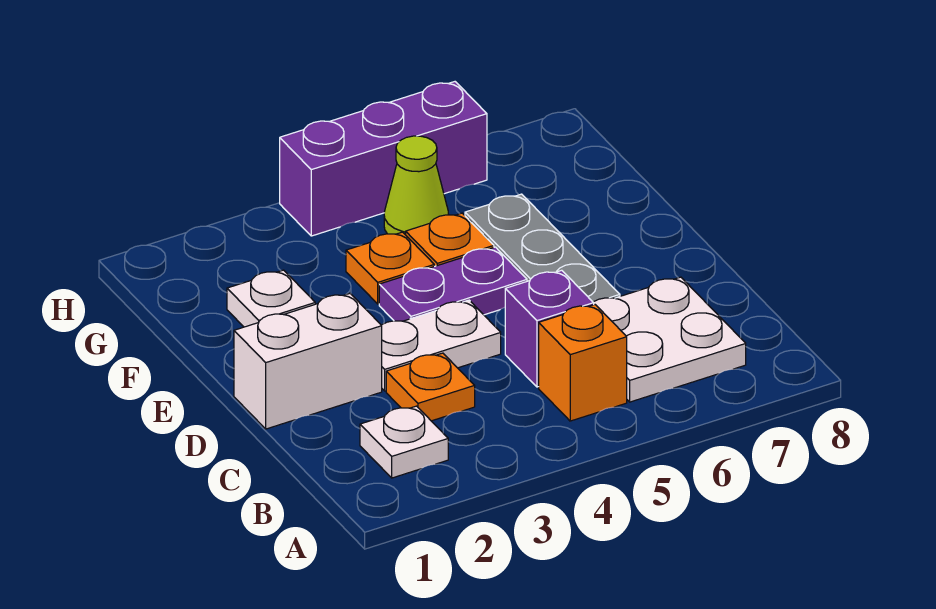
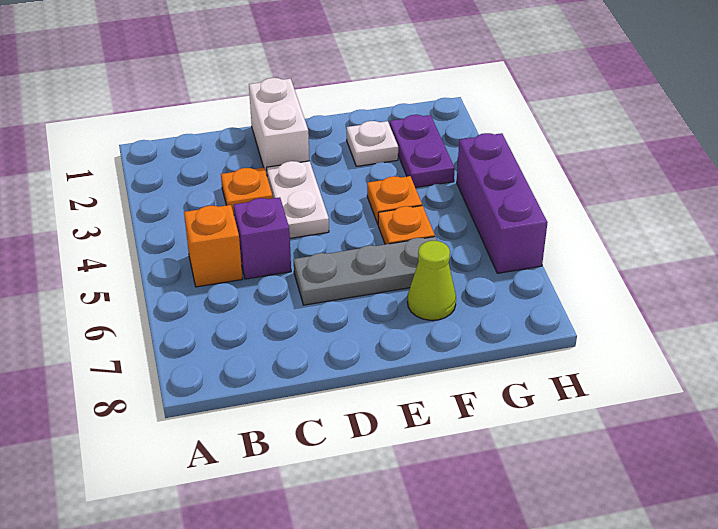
white 1x1 plate [360,406,448,478] -> none
white 2x2 plate [593,277,746,402] -> none
purple 1x2 plate [379,247,527,321] -> purple 1x2 plate moved to [390,115,455,188]
lime 1x1 cone [384,136,449,235] -> lime 1x1 cone moved to [408,241,456,320]

